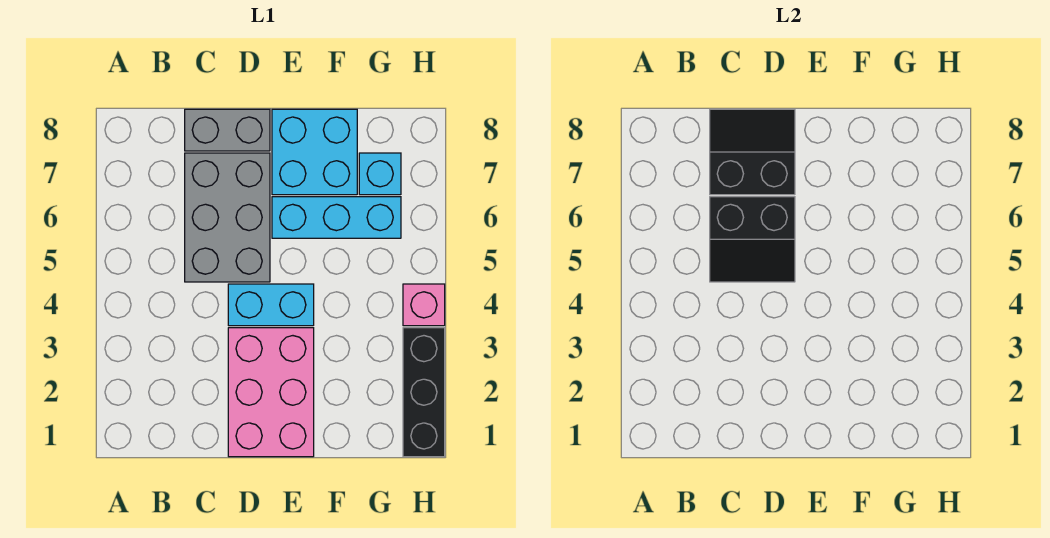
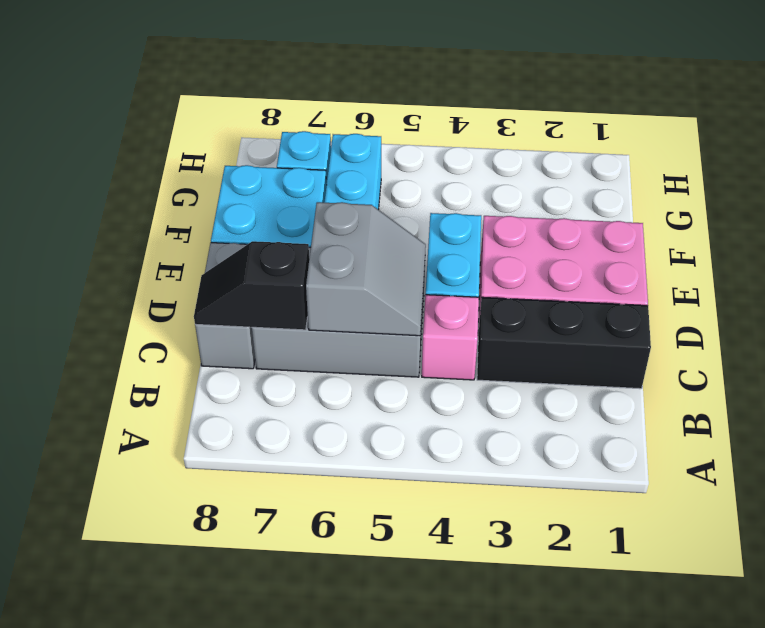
black 2x2 slope [710,197,795,282] -> grey 2x2 slope [306,202,426,336]
black 2x2 slope [710,109,795,195] -> black 1x2 slope [194,241,309,330]
black 1x3 brick [403,328,445,457] -> black 1x3 brick moved to [477,297,651,389]
pink 1x1 brick [403,284,445,326] -> pink 1x1 brick moved to [422,295,479,380]

